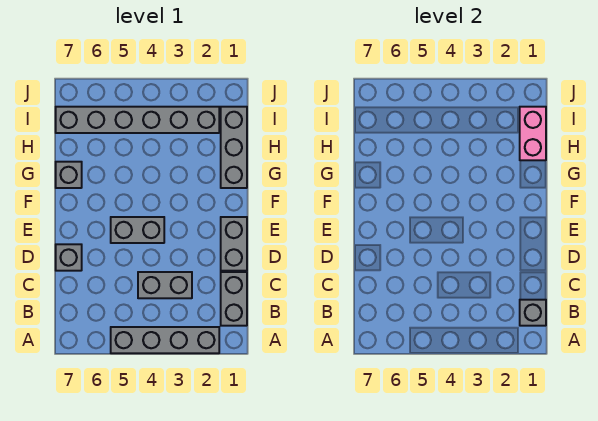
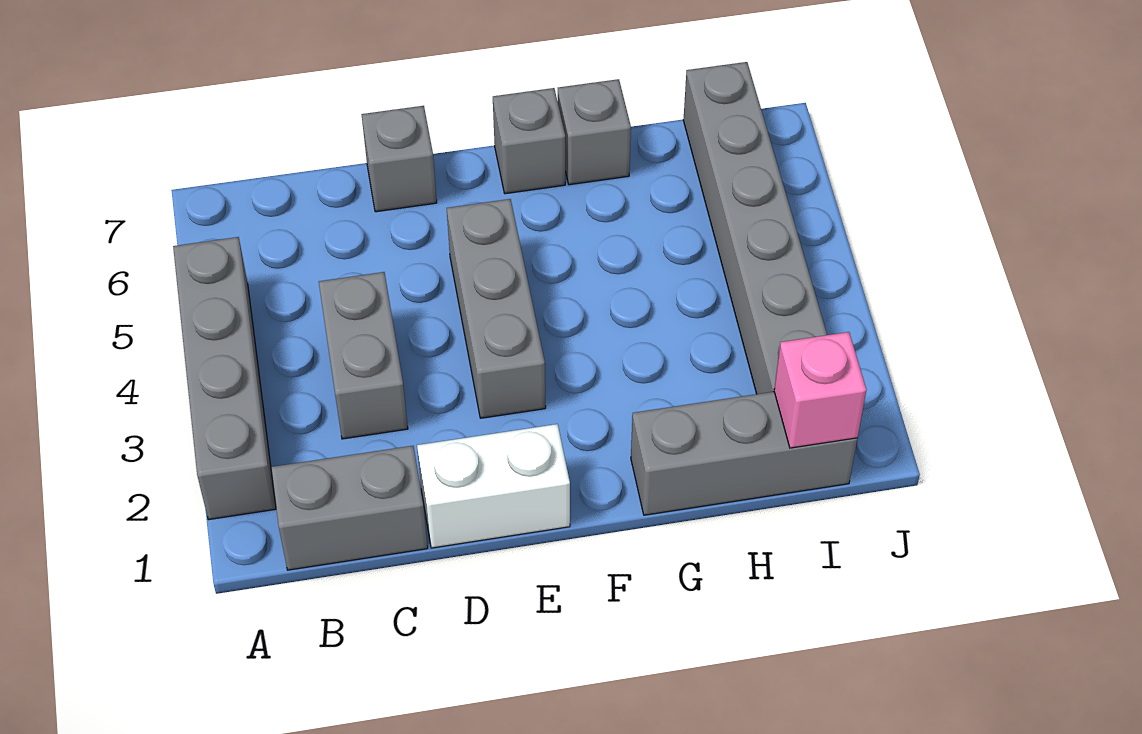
grey 1x1 brick [520,300,546,326] -> grey 1x1 brick moved to [493,88,565,194]
grey 1x2 brick [221,217,247,271] -> white 1x2 brick [417,424,570,548]
grey 1x2 brick [111,217,164,243] -> grey 1x3 brick [447,199,546,418]
pink 1x2 brick [520,107,546,160] -> pink 1x1 brick [774,332,866,448]

